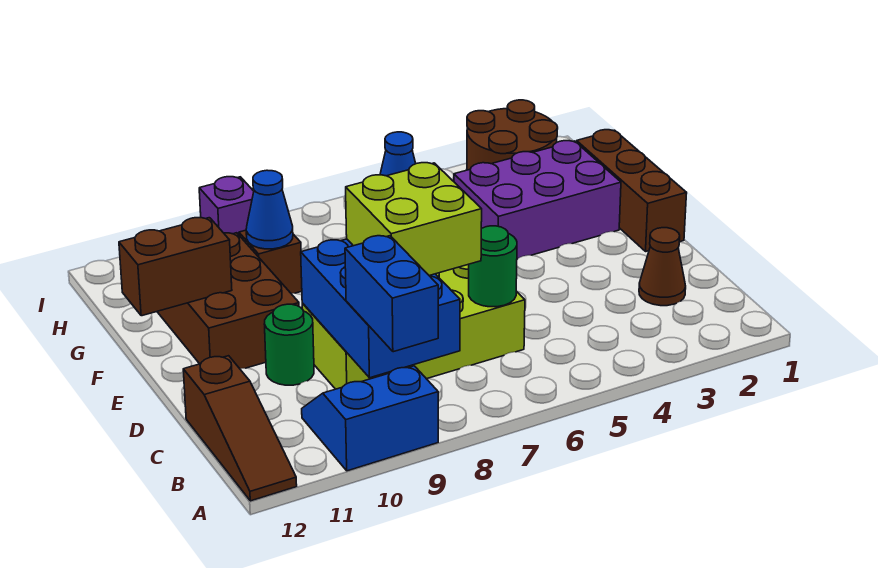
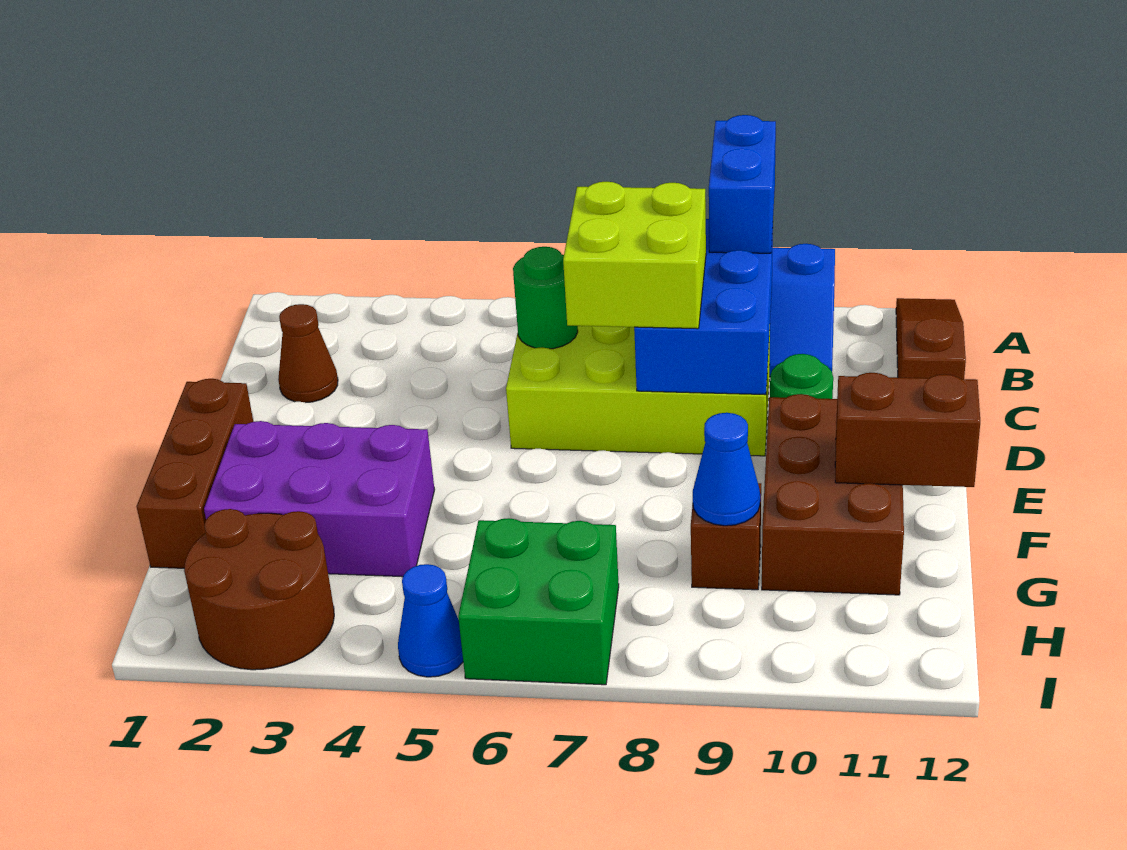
none -> green 2x2 brick [458,518,619,685]
purple 1x1 brick [199,177,254,235] -> none

